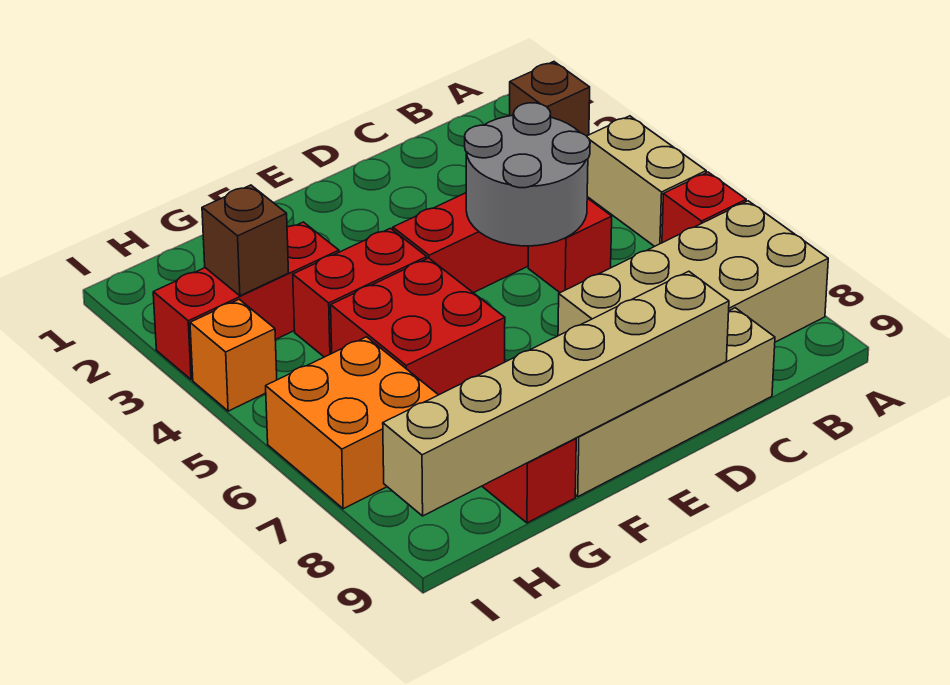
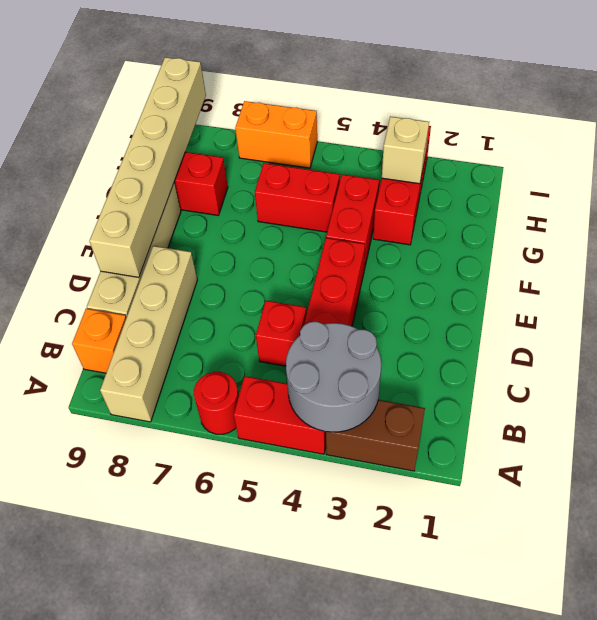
brown 1x1 brick [510,62,590,136] -> brown 1x2 brick [326,400,425,471]
tan 1x2 brick [587,116,706,246] -> red 1x2 brick [234,376,326,454]
red 1x1 brick [662,172,746,243] -> red 1x1 round brick [194,372,239,434]
tan 2x4 brick [558,201,828,342] -> tan 1x4 brick [100,246,197,422]
grey 2x2 round brick [465,103,590,246] -> grey 2x2 round brick moved to [286,322,381,432]
red 2x2 brick [331,258,505,395] -> red 1x2 brick [255,163,340,232]
brown 1x1 brick [202,185,289,296] -> tan 1x1 brick [382,117,429,184]
orange 2x2 brick [266,337,438,509] -> orange 1x2 brick [235,101,317,168]
orange 1x1 brick [190,299,277,411] -> orange 1x1 brick moved to [72,309,126,373]

